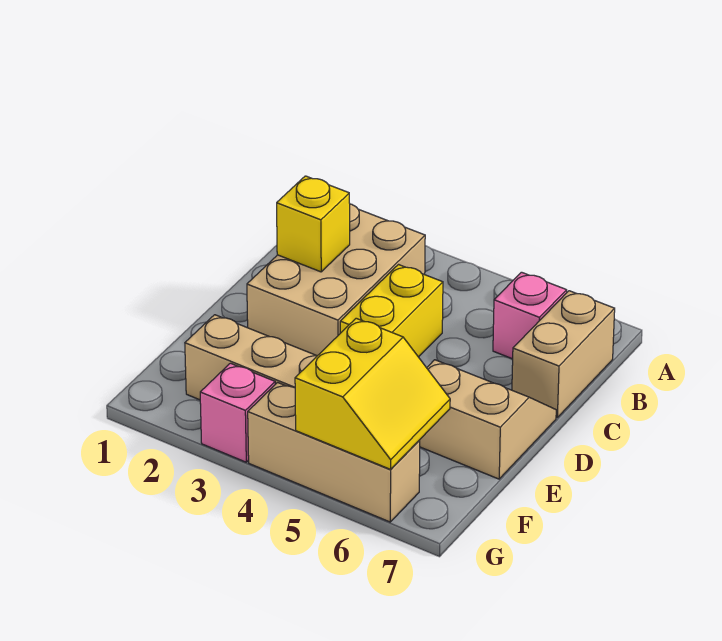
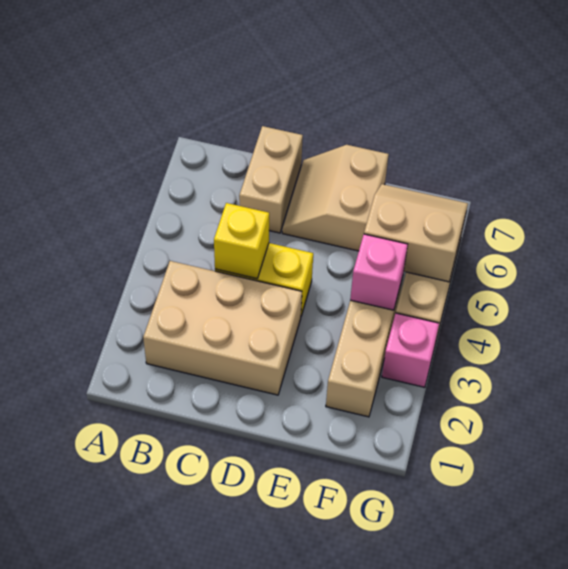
pink 1x1 brick [493,272,567,359] -> pink 1x1 brick moved to [350,234,408,310]
tan 1x2 brick [512,291,615,418] -> tan 1x2 brick turned to [239,126,303,233]
yellow 1x1 brick [277,176,350,272] -> yellow 1x1 brick moved to [214,203,269,279]
yellow 2x2 slope [295,318,450,469] -> tan 2x2 slope [364,184,468,282]

